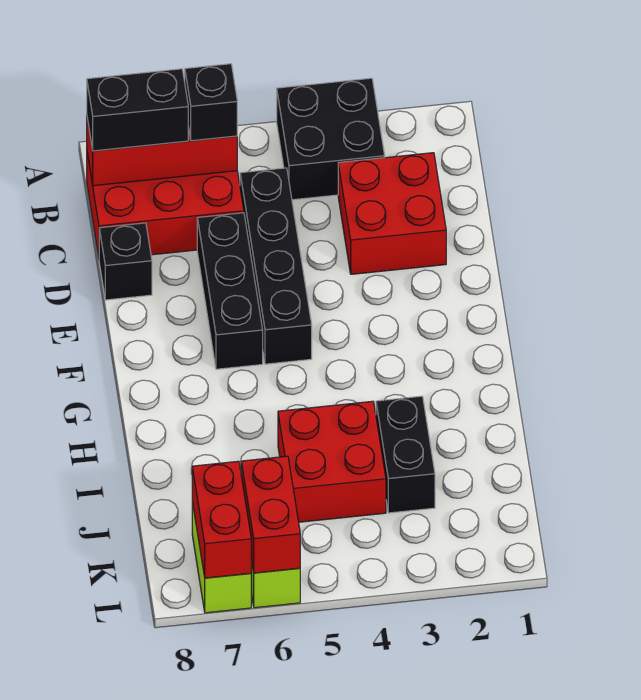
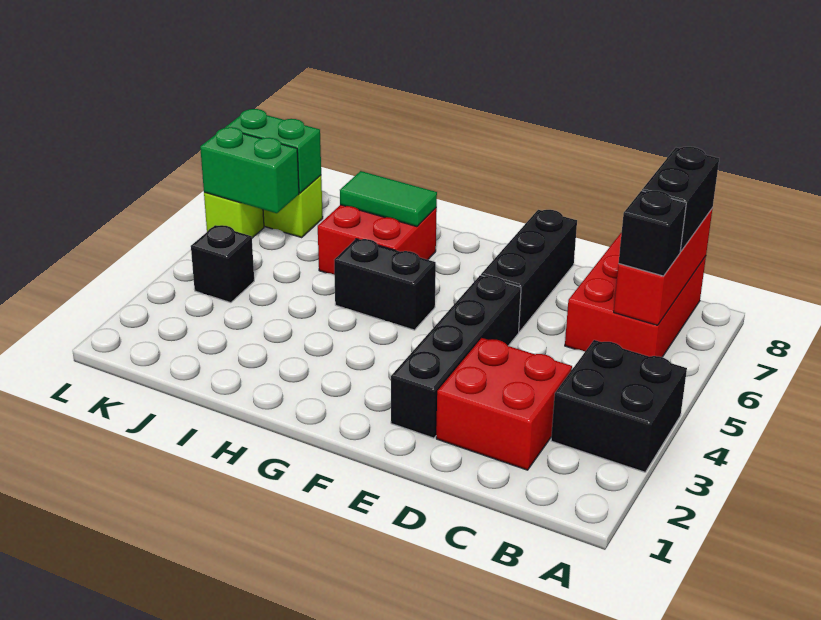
black 1x4 brick [240,168,312,364] -> black 1x4 brick turned to [391,275,521,438]
black 1x3 brick [197,213,263,369] -> black 1x3 brick turned to [481,210,577,332]
black 1x1 brick [99,223,152,300] -> black 1x1 brick moved to [191,225,254,303]
none -> green 1x2 tile [340,171,437,227]
black 1x2 brick [376,396,435,513] -> black 1x2 brick moved to [334,239,436,330]
red 2x2 brick [278,401,386,522] -> red 2x2 brick moved to [318,205,437,275]
red 1x2 brick [241,456,300,573] -> green 1x2 brick [200,127,299,213]
red 1x2 brick [192,461,251,578] -> green 1x2 brick [225,109,321,193]

